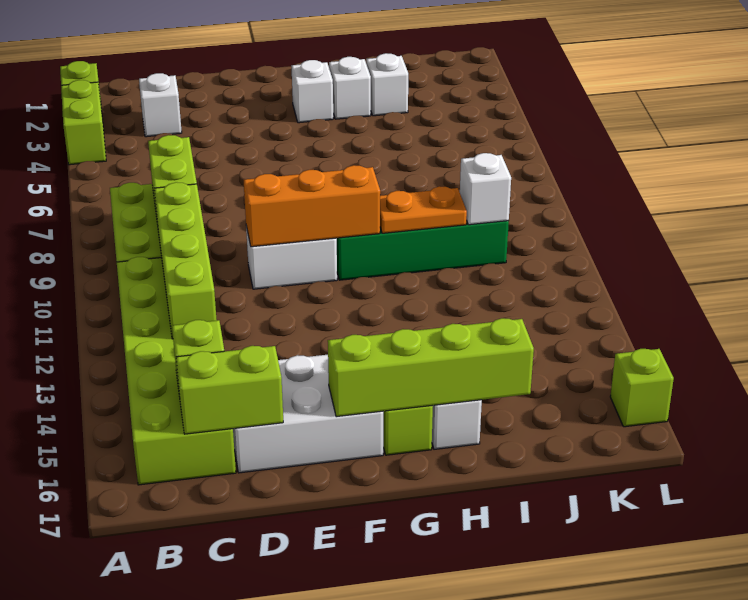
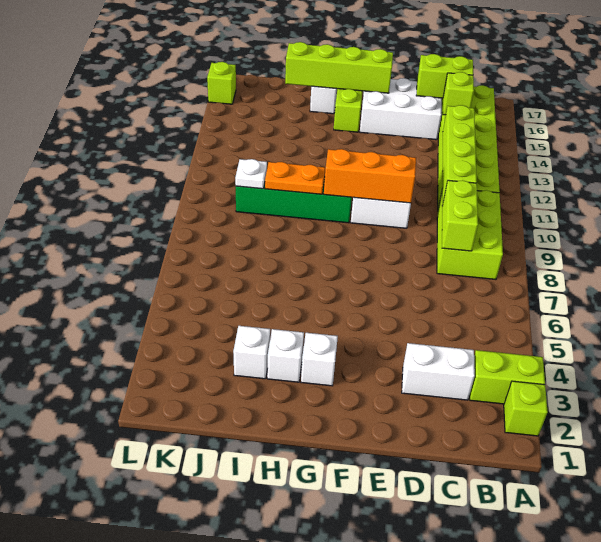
lime 1x2 brick [61,80,106,165] -> lime 1x2 brick turned to [469,350,545,404]
white 1x1 brick [139,73,182,137] -> white 1x2 brick [402,343,475,400]
white 1x1 brick [460,153,511,225] -> white 1x1 plate [235,159,267,189]

